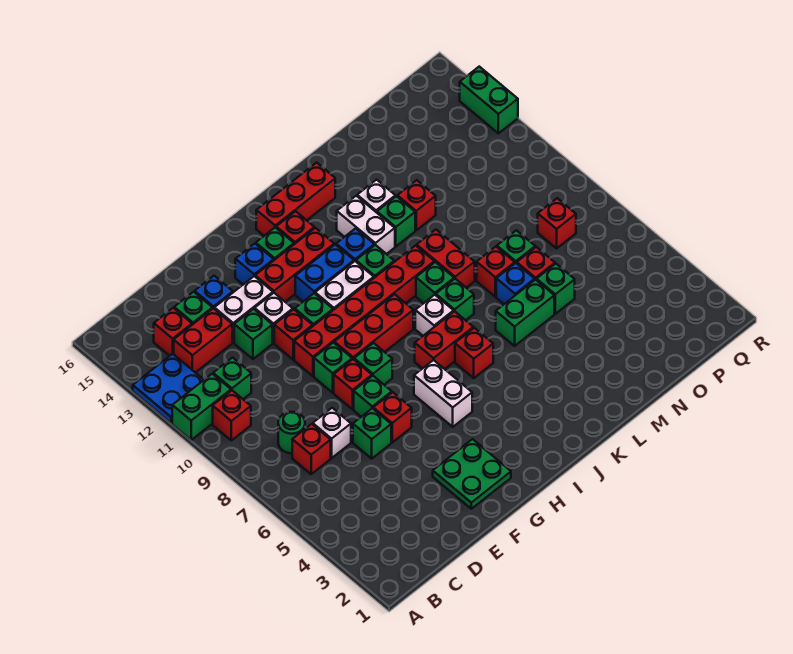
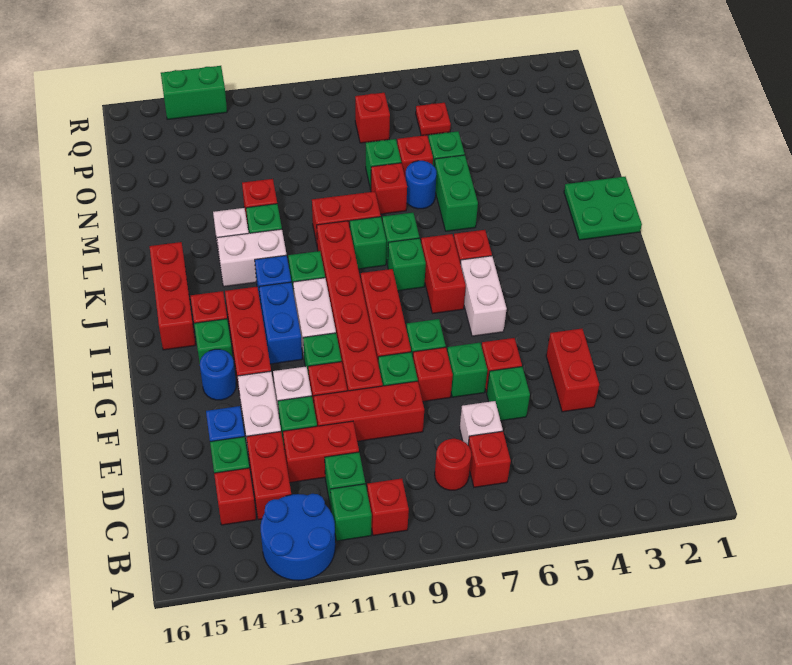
green 1x2 brick [172,374,231,440] -> green 1x1 brick [330,484,372,541]
blue 2x2 plate [133,354,204,423] -> blue 2x2 round brick [261,494,335,581]
green 1x1 round brick [278,412,305,453] -> red 1x1 round brick [435,439,471,490]
none -> red 1x2 brick [283,421,359,483]
none -> red 1x2 brick [546,329,599,412]
none -> red 1x3 brick [314,381,424,441]
green 2x2 plate [433,439,511,509] -> green 2x2 plate moved to [564,177,642,240]
blue 1x1 brick [235,244,274,284] -> blue 1x1 round brick [200,349,236,400]
white 1x2 brick [414,360,472,427] -> white 1x2 brick turned to [460,256,507,336]
white 1x1 brick [415,295,454,336] -> green 1x1 brick [388,238,426,291]
blue 1x1 brick [496,263,535,304] -> blue 1x1 round brick [405,161,436,209]
none -> red 1x1 plate [416,103,451,136]

